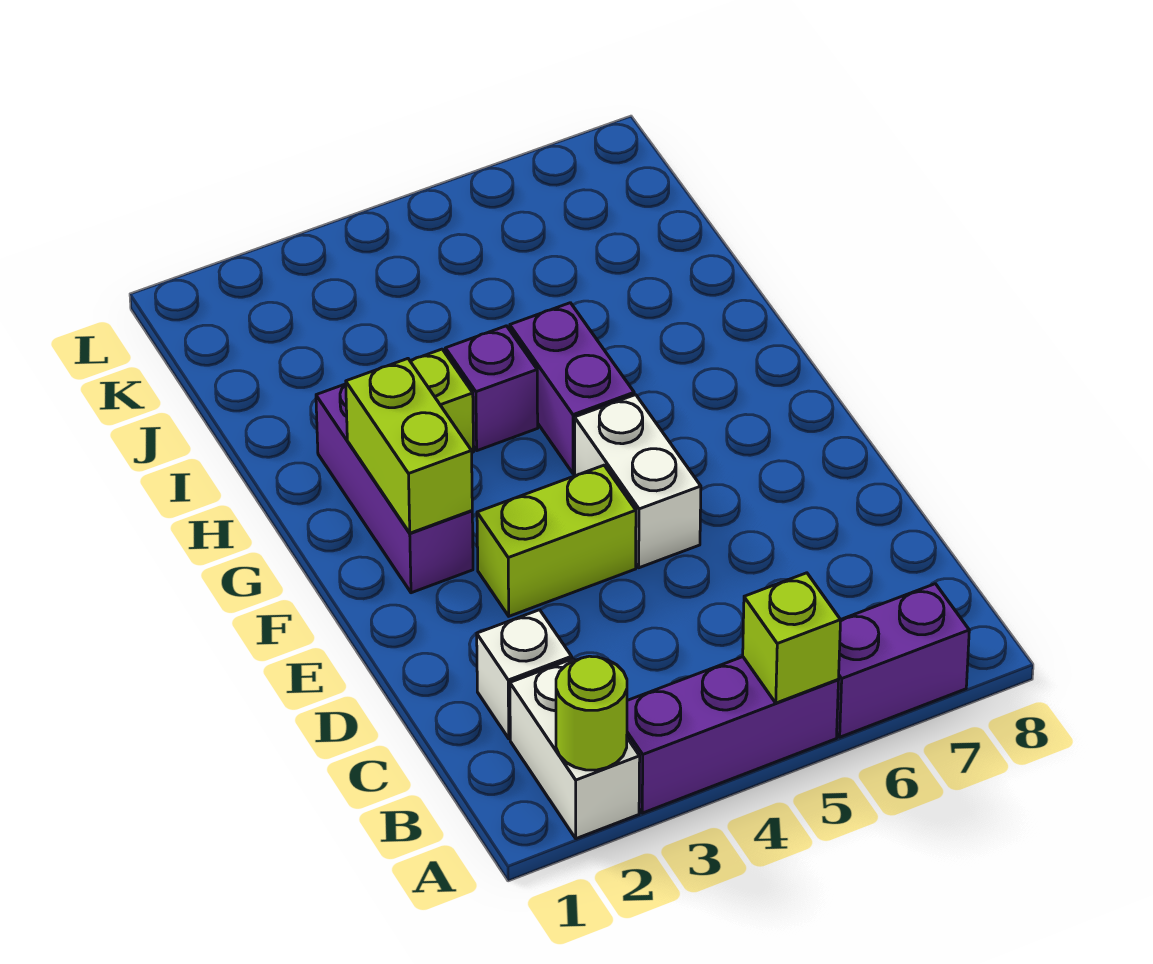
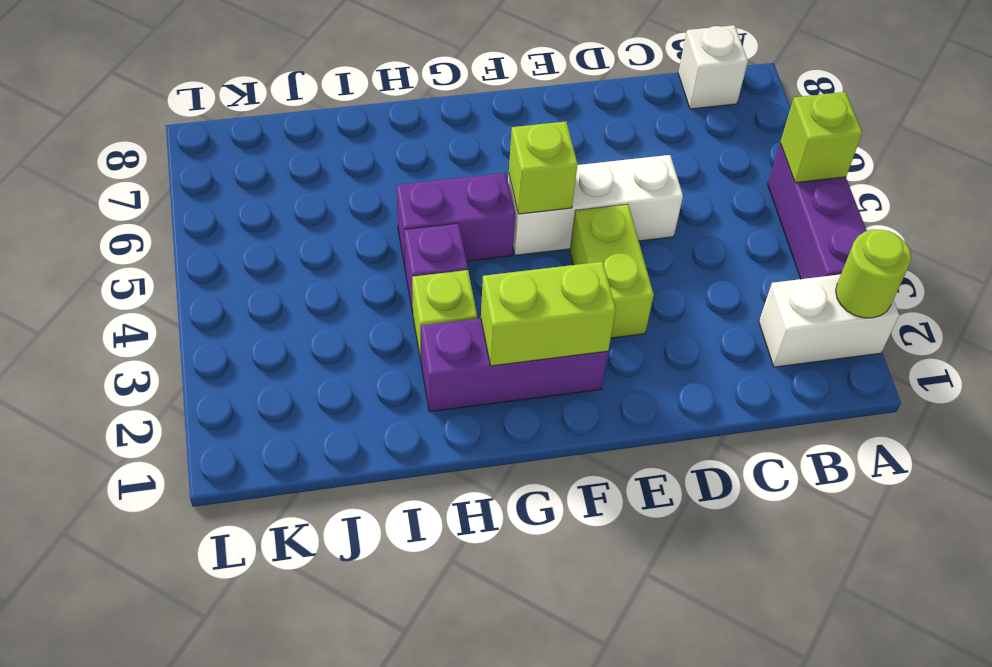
purple 1x2 brick [837,584,969,737] -> none
white 1x1 brick [477,610,572,739] -> white 1x1 brick moved to [678,25,748,109]
white 1x2 brick [575,395,701,568] -> white 1x3 brick [508,155,683,255]
none -> lime 1x1 brick [509,121,578,214]

